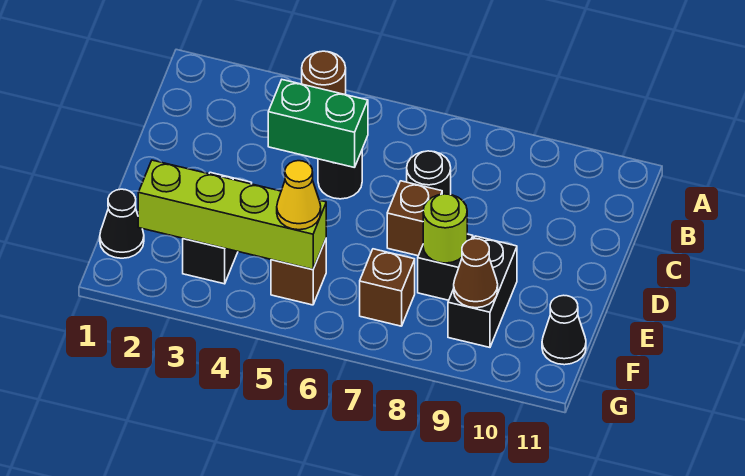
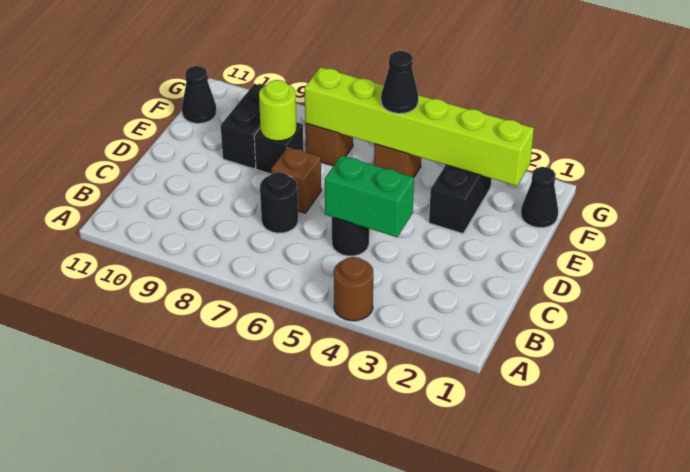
lime 1x4 brick [138,160,326,269] -> lime 1x6 brick [304,67,534,186]
yellow 1x1 cone [277,161,321,230] -> black 1x1 cone [381,51,418,114]
brown 1x1 cone [454,239,498,308] -> none

